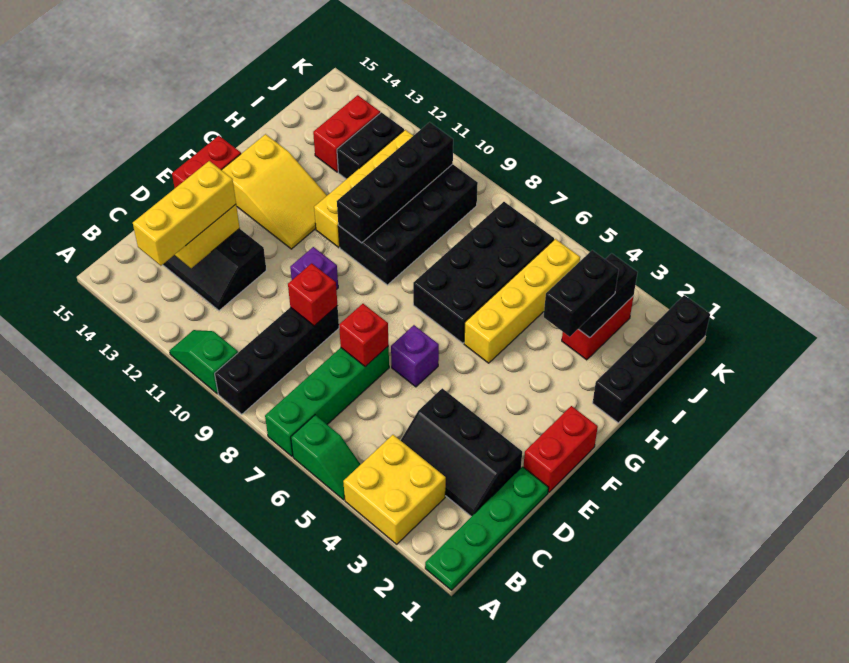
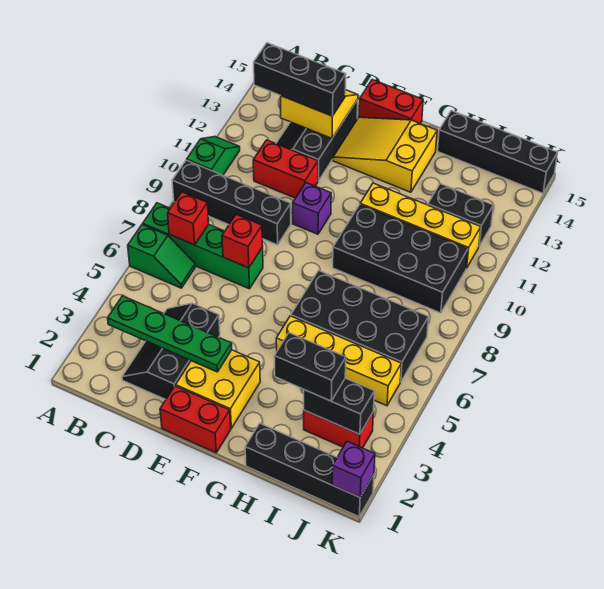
green 1x4 plate [425,467,549,590] -> green 1x4 plate moved to [108,296,232,372]
yellow 2x2 brick [343,435,446,544] -> yellow 2x2 brick moved to [176,350,260,428]
green 1x2 slope [291,415,361,500] -> green 1x2 slope turned to [128,224,195,288]
yellow 1x3 brick [133,161,236,266] -> black 1x3 brick [254,43,346,116]
red 1x1 brick [288,263,338,326] -> red 1x1 brick moved to [168,192,209,245]
purple 1x1 brick [391,325,439,387] -> purple 1x1 brick moved to [332,441,375,497]
yellow 2x3 slope [222,134,327,249] -> yellow 2x3 slope turned to [333,117,437,192]
black 1x4 brick [337,122,453,243] -> black 1x4 brick moved to [438,111,558,193]
red 1x2 brick [313,95,380,172] -> red 1x2 brick moved to [253,140,318,198]

